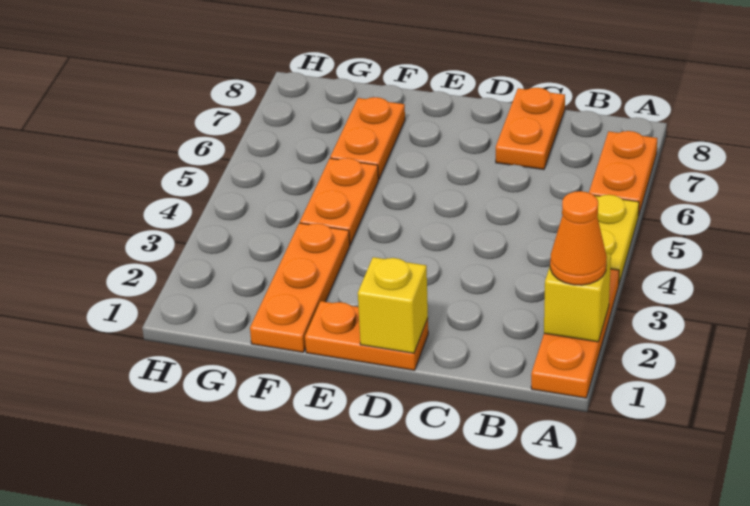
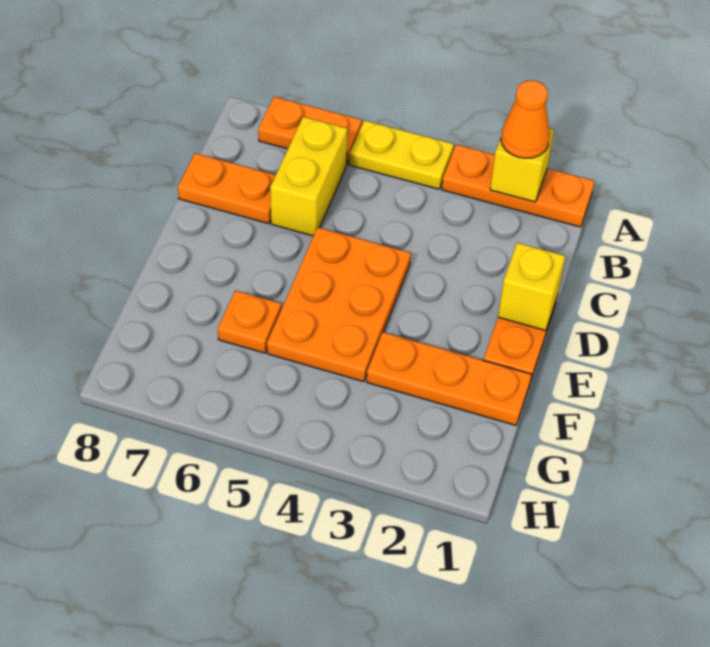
none -> yellow 1x2 brick [270,117,348,236]
orange 1x2 plate [300,158,378,245] -> orange 2x3 plate [267,227,411,382]
orange 1x2 plate [330,97,405,180] -> orange 1x1 plate [218,290,282,353]

